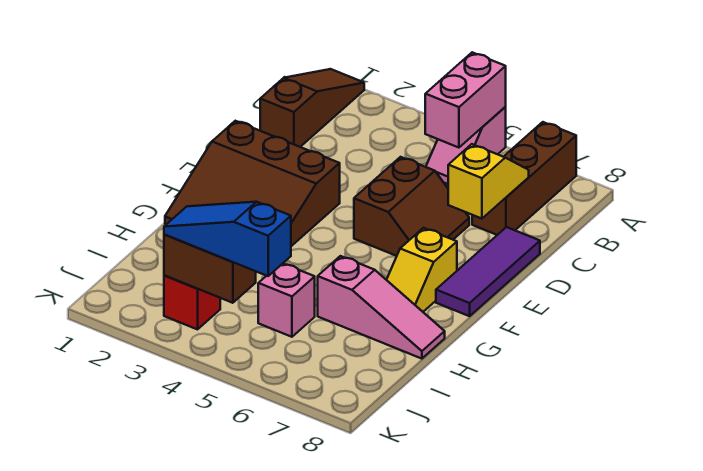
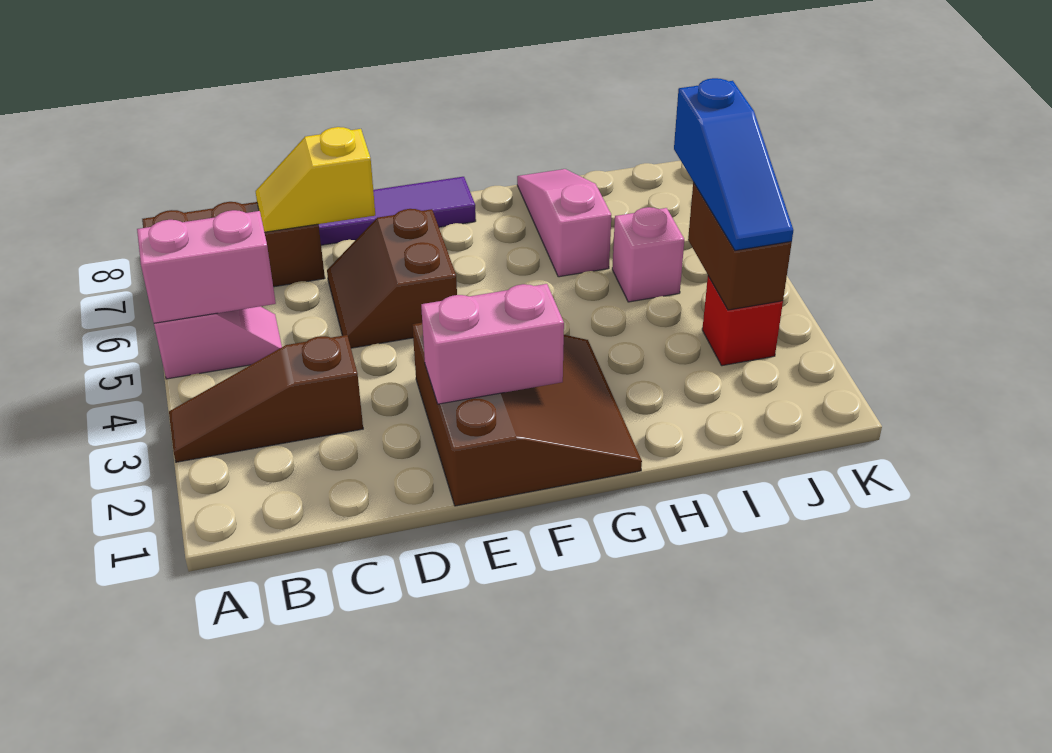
brown 1x3 slope [260,69,364,147] -> brown 1x3 slope moved to [169,335,363,462]
brown 2x2 slope [354,157,469,256] -> brown 2x2 slope turned to [327,209,457,348]
none -> pink 1x2 brick [421,284,564,404]
yellow 1x2 slope [387,228,457,312] -> none

